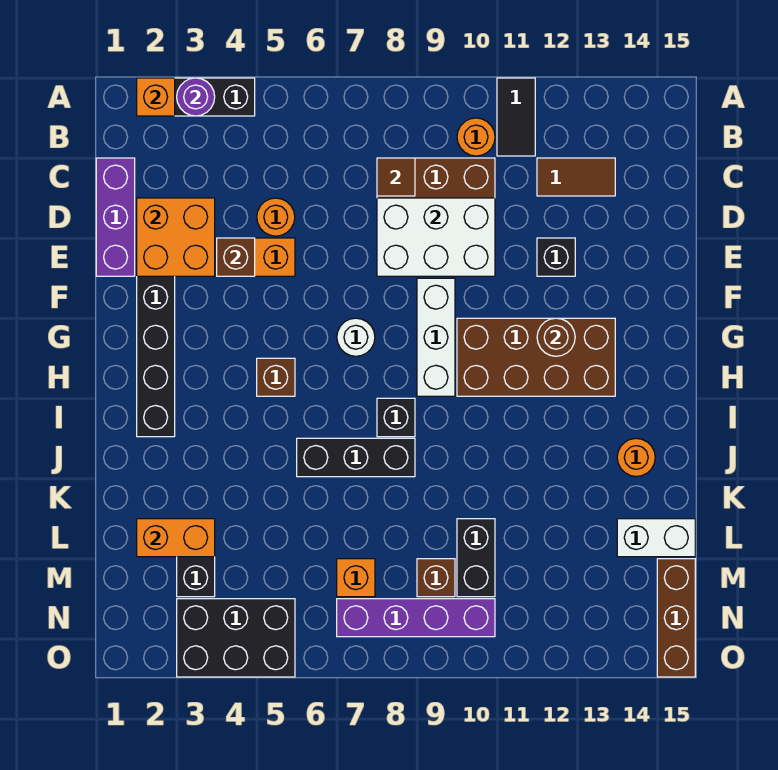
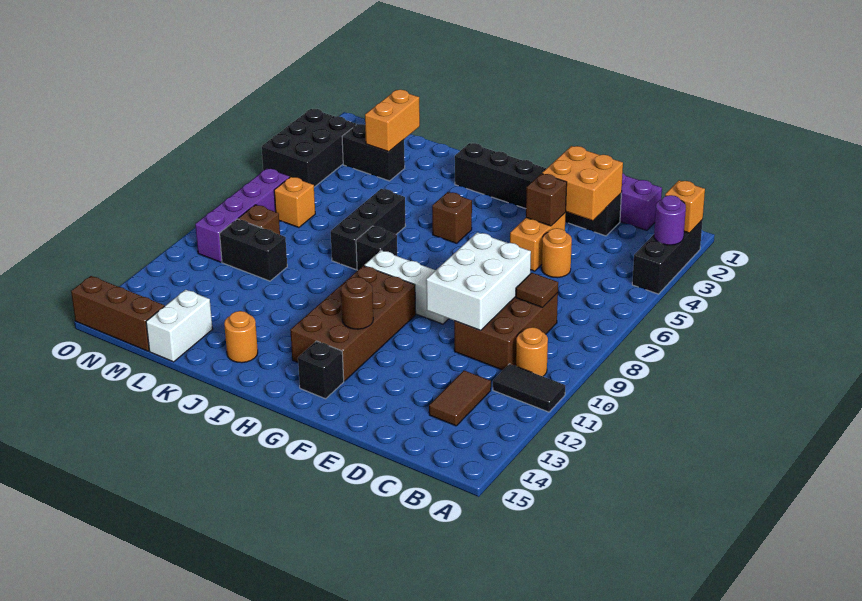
black 1x1 brick [537,238,575,276] -> black 1x1 brick moved to [298,341,344,399]
white 1x1 round brick [337,318,375,356] -> none

